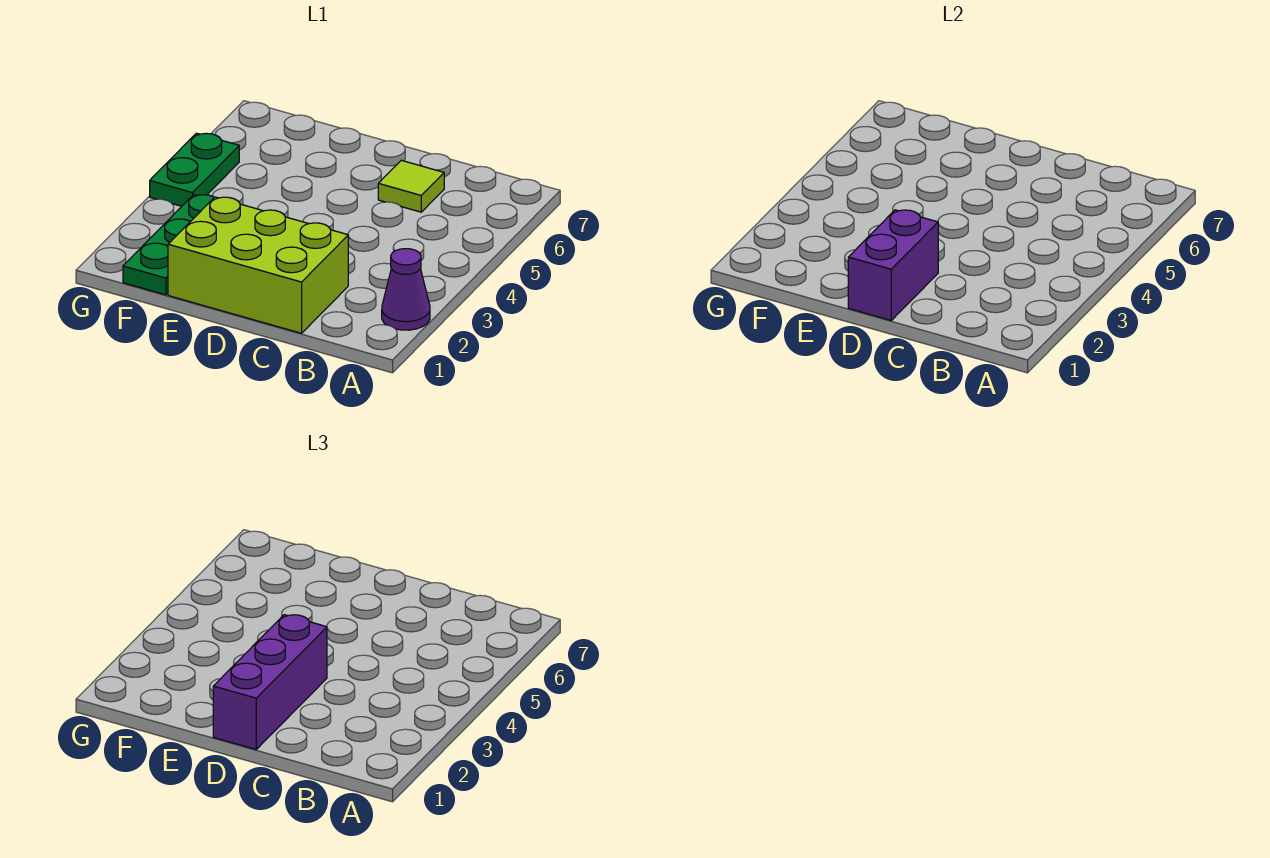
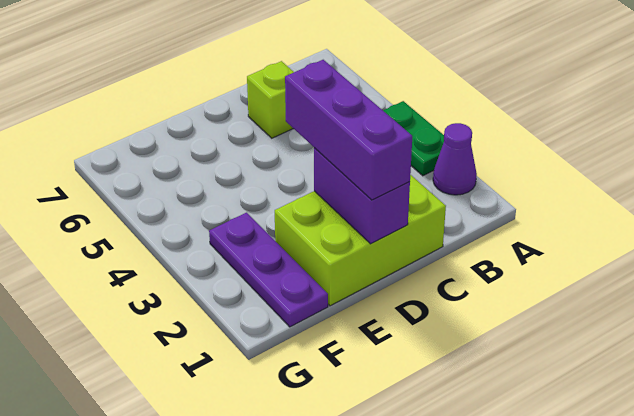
lime 1x1 tile [378,160,444,212] -> lime 1x1 brick [247,61,294,138]
green 1x3 plate [123,195,214,295] -> purple 1x3 plate [209,213,328,327]
green 1x2 plate [150,133,239,206] -> green 1x2 plate moved to [383,101,444,176]

